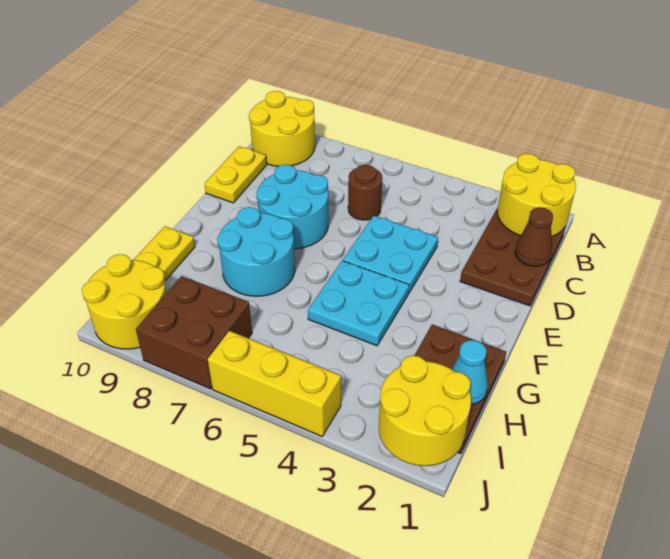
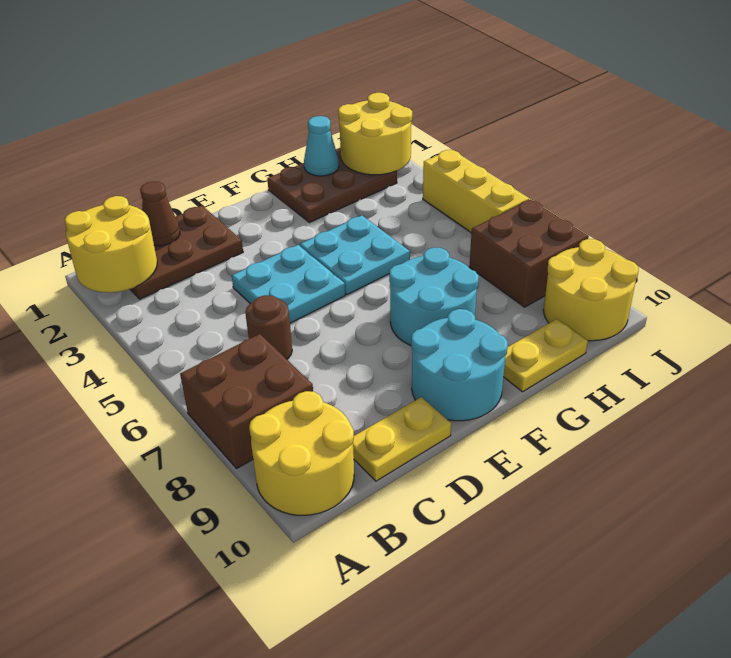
none -> brown 2x2 brick [180,334,313,468]
cyan 2x2 round brick [256,165,328,249] -> cyan 2x2 round brick moved to [411,309,508,421]

